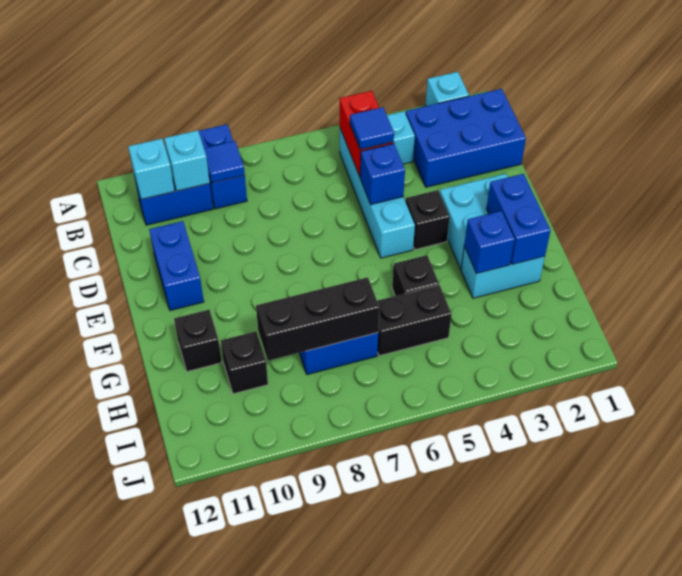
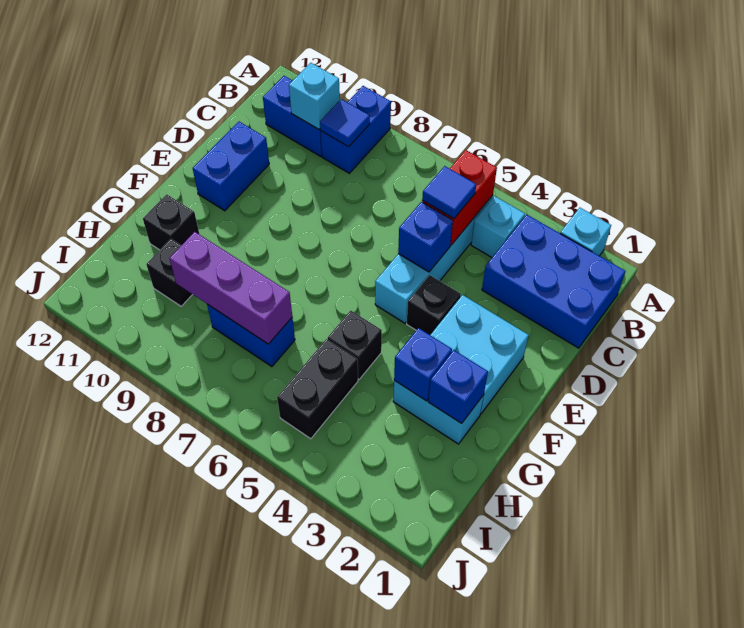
cyan 1x1 brick [128,139,175,199] -> none
blue 1x2 brick [486,174,551,265] -> blue 1x1 brick [428,350,488,423]
black 1x2 brick [377,285,452,356] -> black 1x2 brick turned to [277,339,358,439]
black 1x3 brick [256,277,379,361] -> purple 1x3 brick [170,232,292,344]

